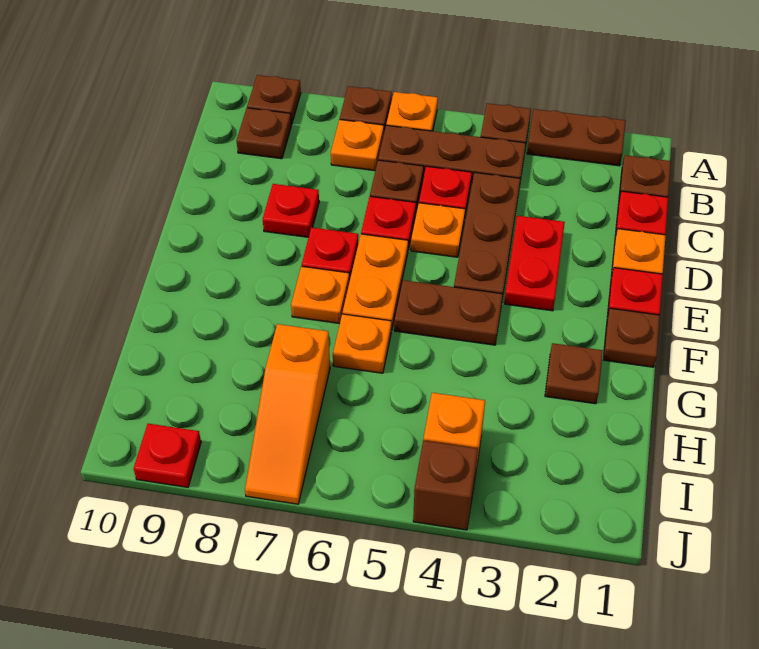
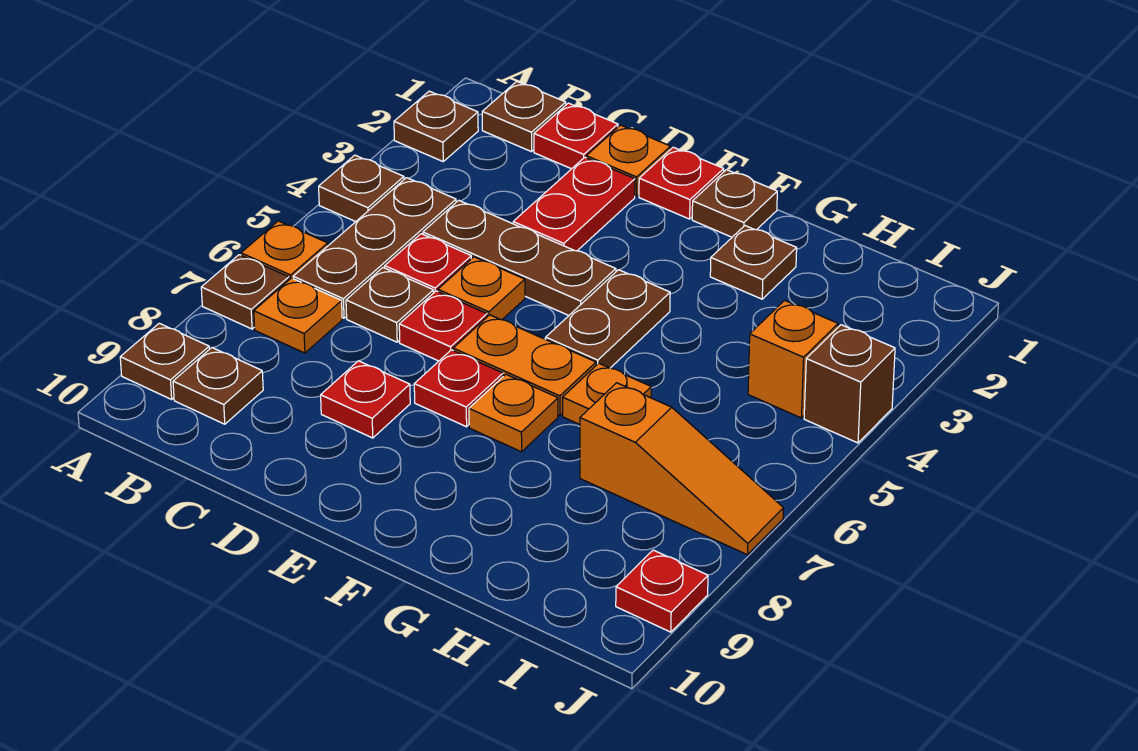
brown 1x2 plate [527,109,626,166] -> brown 1x1 plate [394,91,478,161]
red 1x2 plate [504,216,565,311] -> red 1x2 plate turned to [513,157,635,251]

